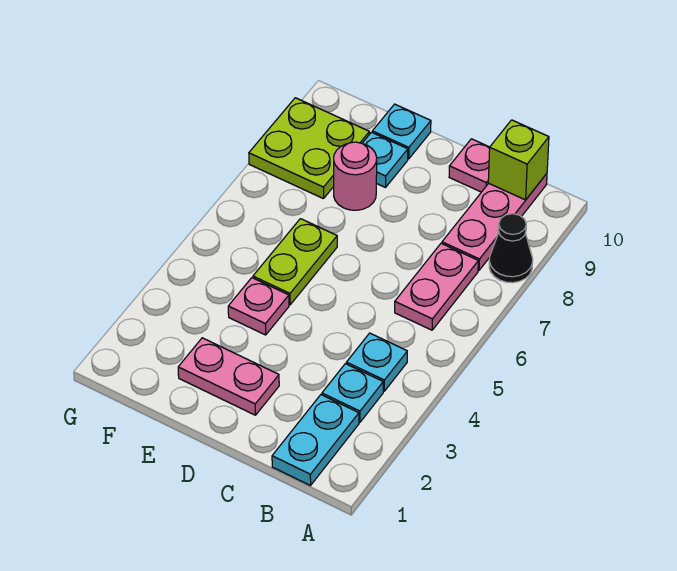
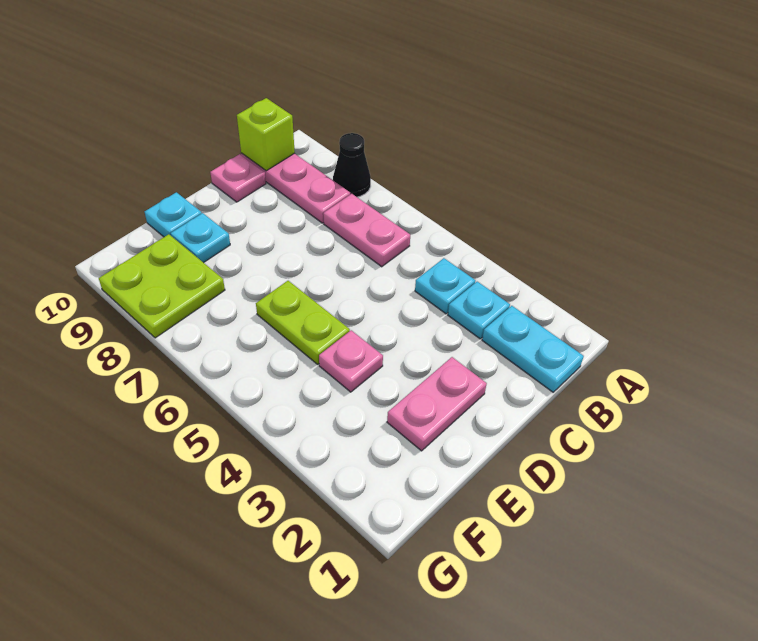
pink 1x1 round brick [334,142,377,210] -> none

